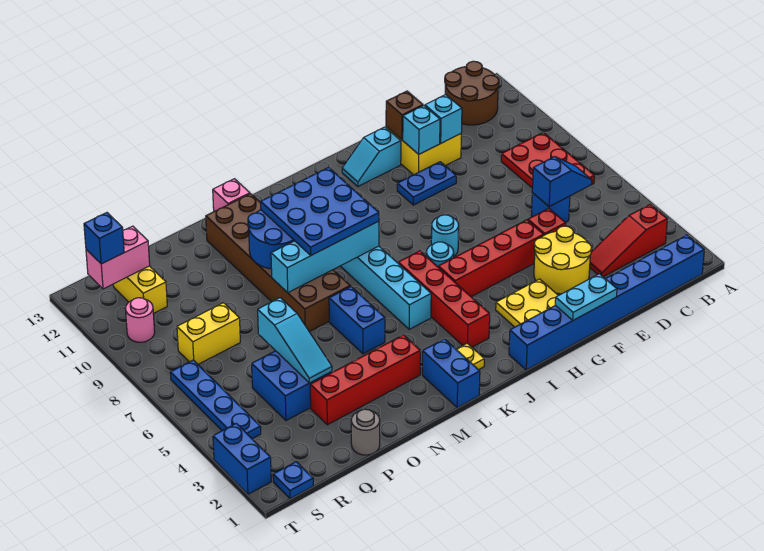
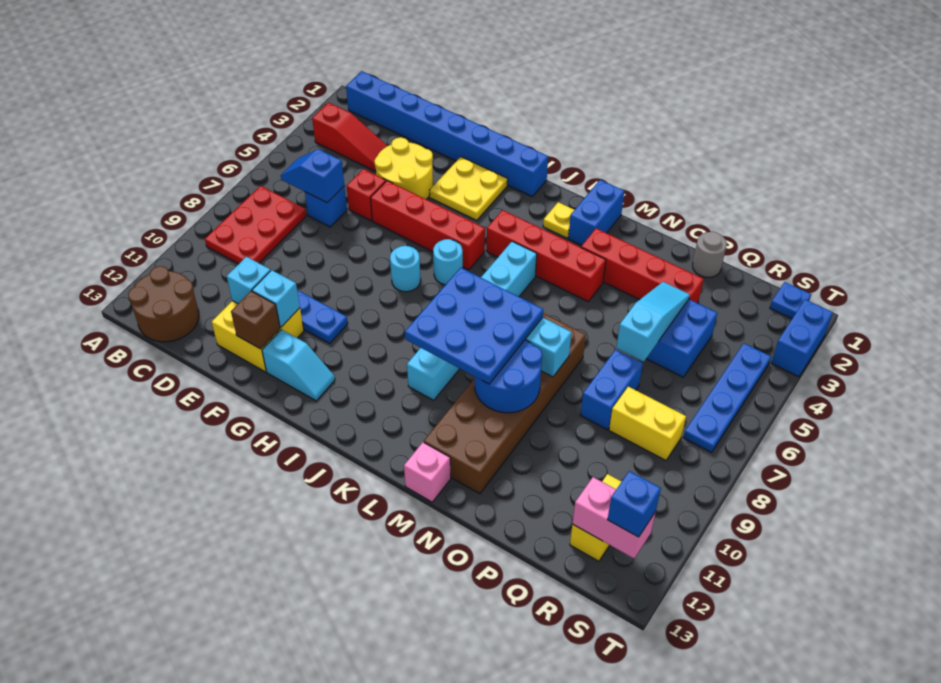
cyan 1x2 plate [555,274,617,320] -> none
red 1x4 brick [398,251,490,347] -> red 1x4 brick turned to [487,210,606,301]
blue 1x2 brick [329,287,385,354] -> blue 1x2 brick moved to [581,349,643,430]
pink 1x1 round brick [125,298,155,342] -> none

